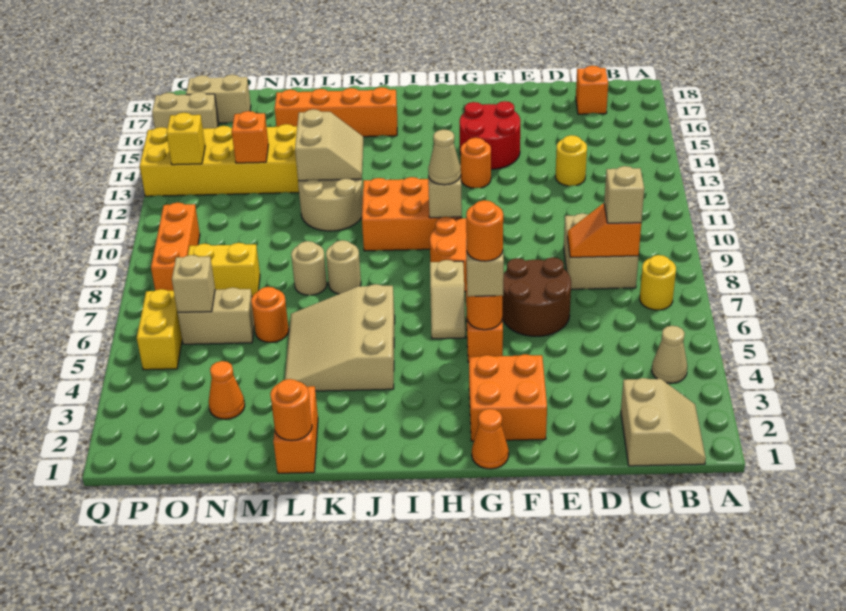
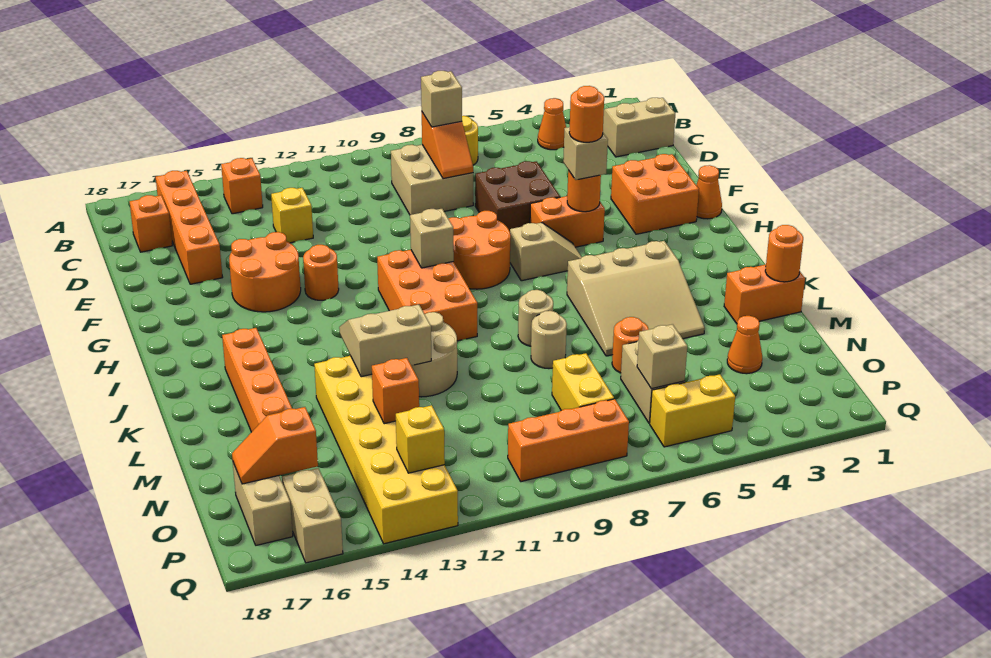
tan 1x1 cone [652,326,687,383] -> orange 1x1 cone [538,98,566,150]
none -> orange 1x1 brick [221,158,263,214]
none -> orange 1x4 brick [156,171,223,284]
yellow 1x1 round brick [555,135,587,186] -> yellow 1x1 brick [271,188,313,243]
brown 2x2 round brick [502,257,571,336] -> brown 2x2 brick [475,161,560,231]
red 2x2 round brick [459,101,521,169] -> orange 2x2 round brick [229,232,301,312]
tan 1x1 cone [428,129,461,185] -> none
none -> orange 1x2 slope [232,407,318,484]

